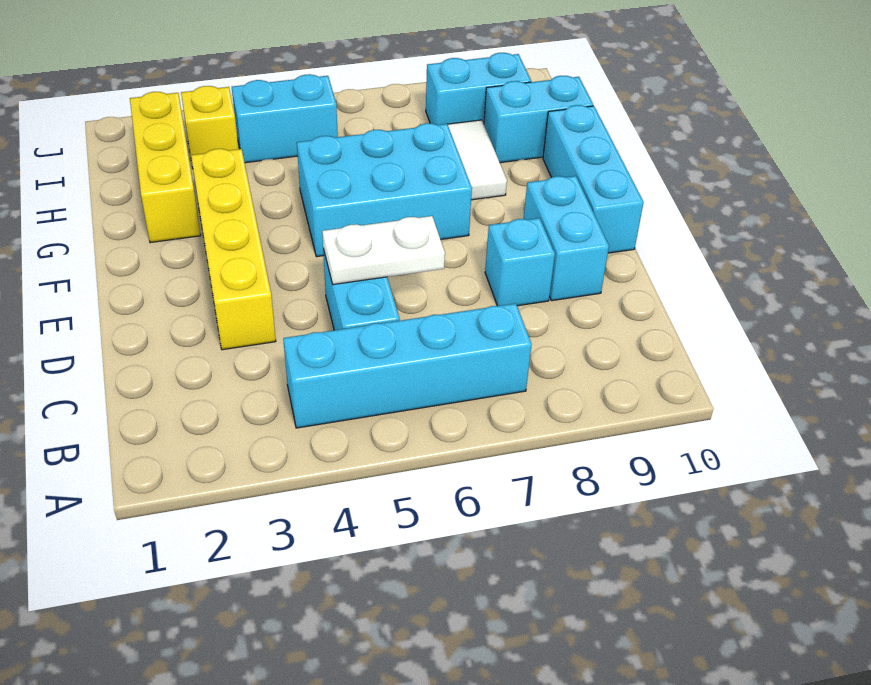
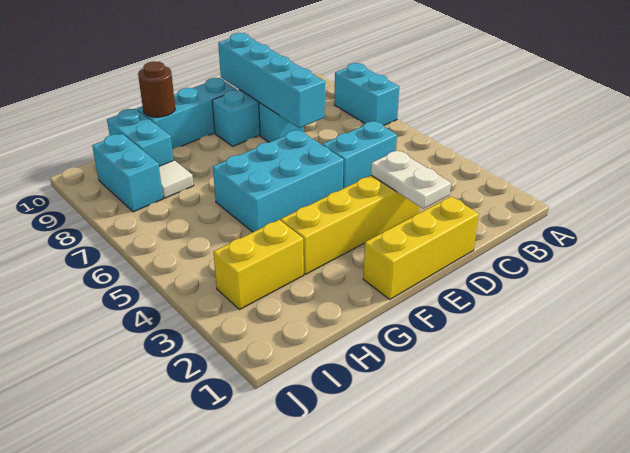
cyan 1x4 brick [283,303,532,428] -> cyan 1x4 brick moved to [218,33,325,128]
white 1x2 plate [322,216,445,285] -> white 1x2 plate moved to [371,150,451,209]
cyan 2x3 brick [297,123,472,257] -> cyan 2x3 brick turned to [213,130,344,232]
yellow 1x3 brick [130,92,201,243] -> yellow 1x3 brick moved to [363,197,479,299]
white 1x2 tile [448,120,507,200] -> white 1x1 tile [159,160,194,198]
none -> brown 1x1 round brick [138,61,175,117]
yellow 1x1 brick [181,86,239,169] -> yellow 1x2 brick [213,220,304,310]
cyan 1x2 brick [232,74,338,163] -> cyan 1x2 brick moved to [334,63,399,125]

